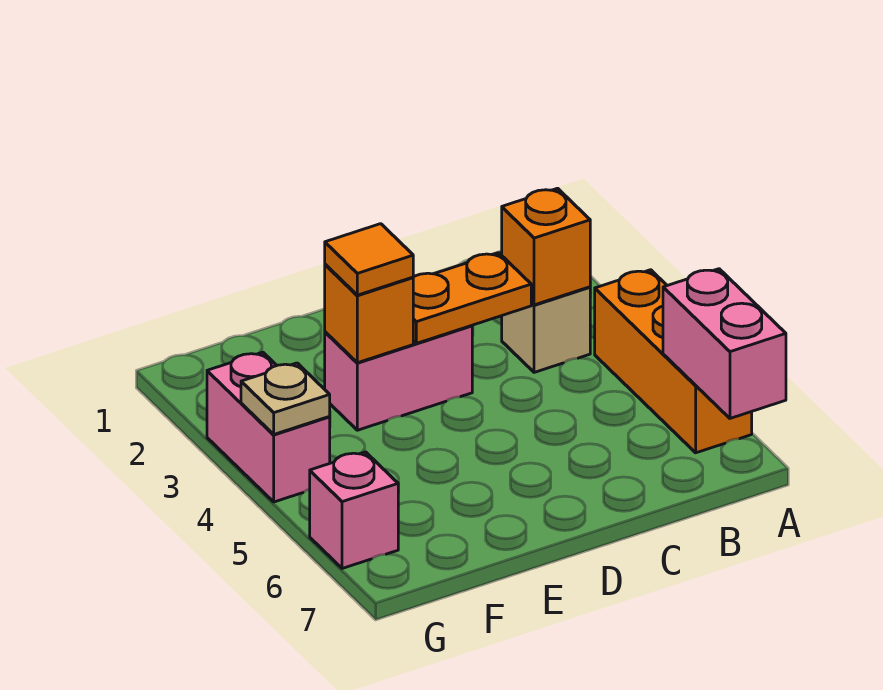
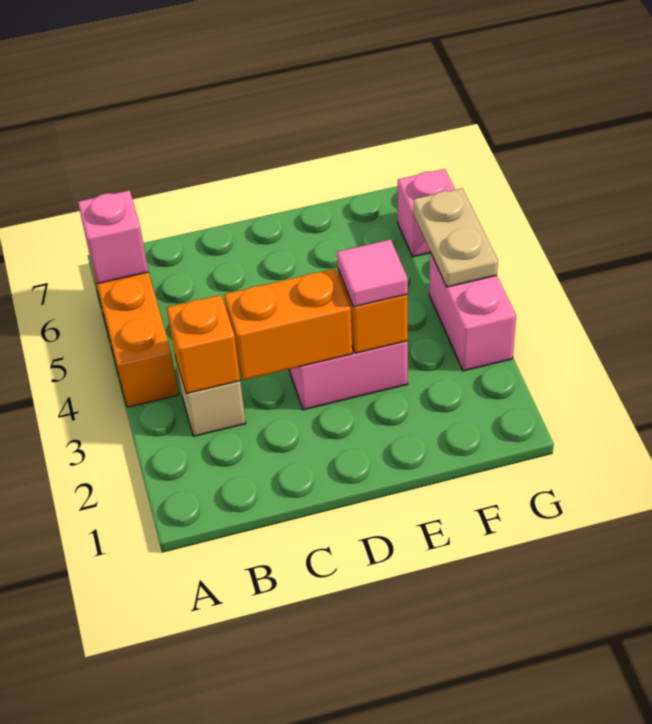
pink 1x2 brick [663,269,786,418] -> pink 1x1 brick [78,190,148,284]
orange 1x2 plate [413,253,531,343] -> orange 1x2 brick [224,269,352,380]
orange 1x1 tile [325,224,413,295] -> pink 1x1 tile [337,239,408,307]
tan 1x1 plate [241,363,330,434] -> tan 1x2 plate [414,188,498,287]

